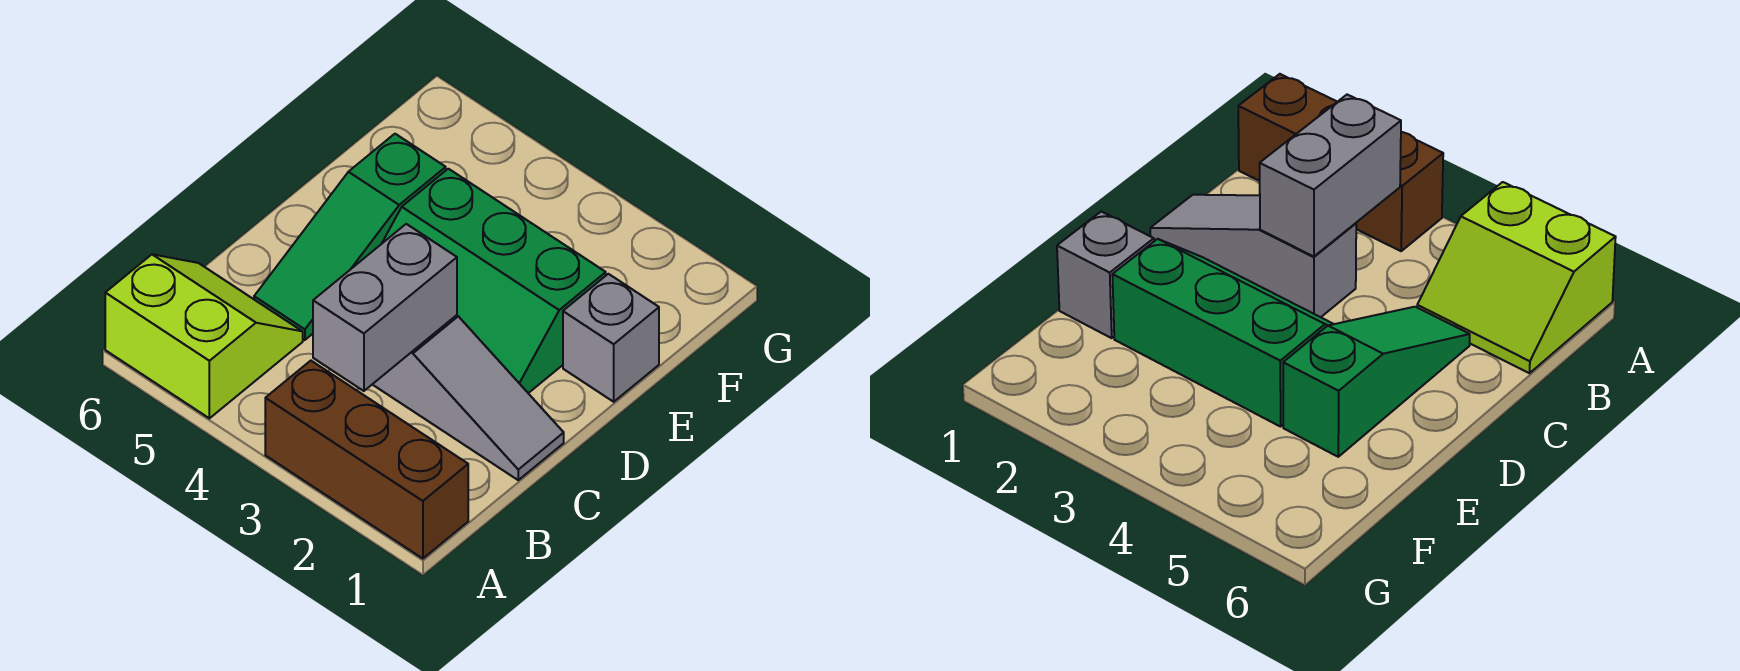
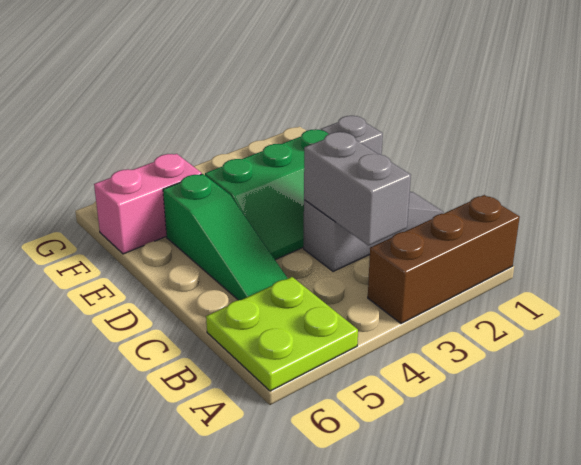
lime 2x2 slope [105,254,303,418] -> lime 2x2 plate [206,277,358,391]
none -> pink 1x2 brick [94,154,202,254]

